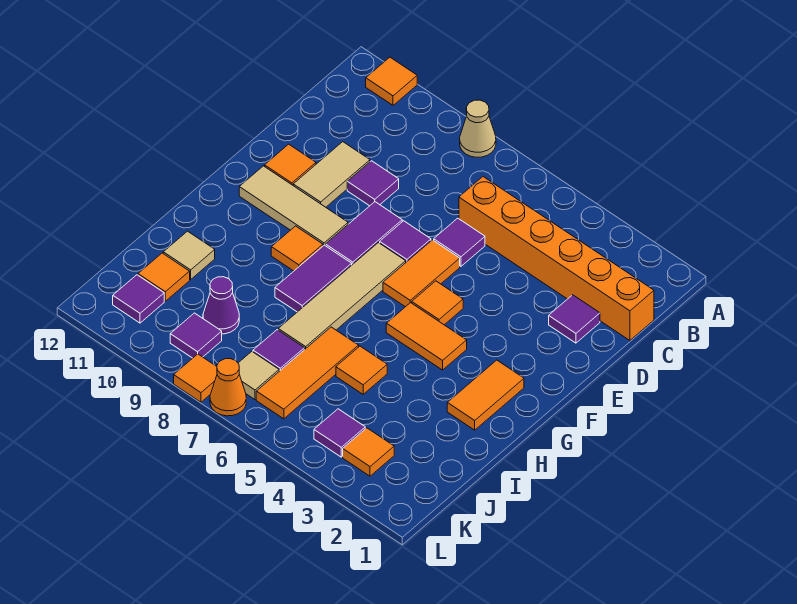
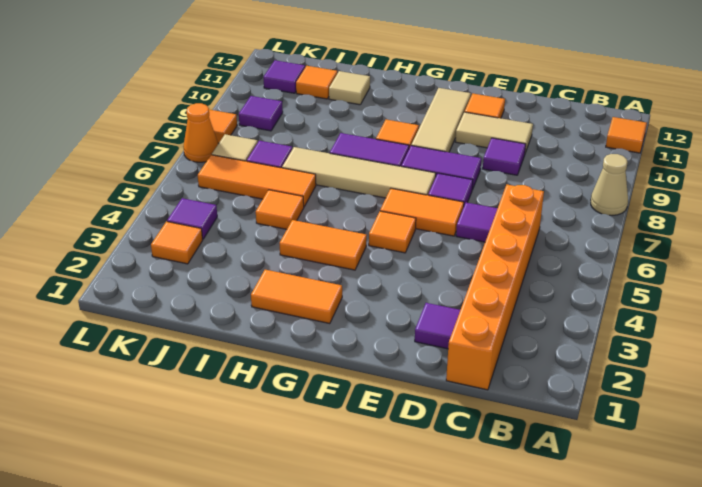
orange 1x2 tile [386,303,467,370] -> orange 1x2 tile turned to [280,220,367,270]
purple 1x1 cone [203,277,239,334] -> none

